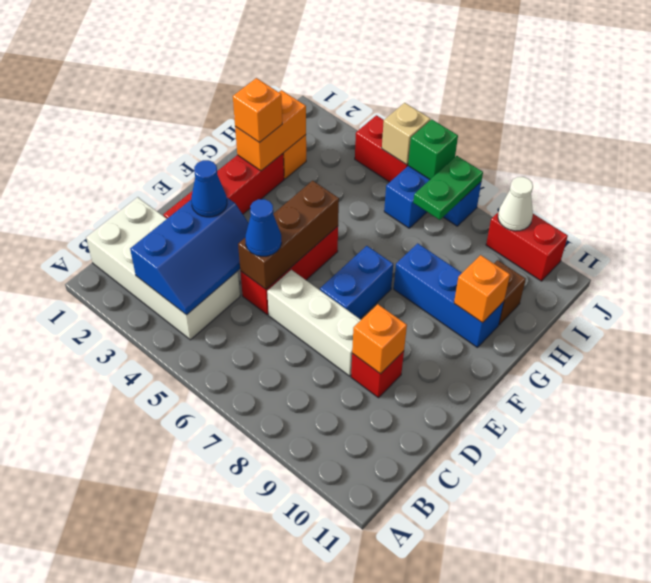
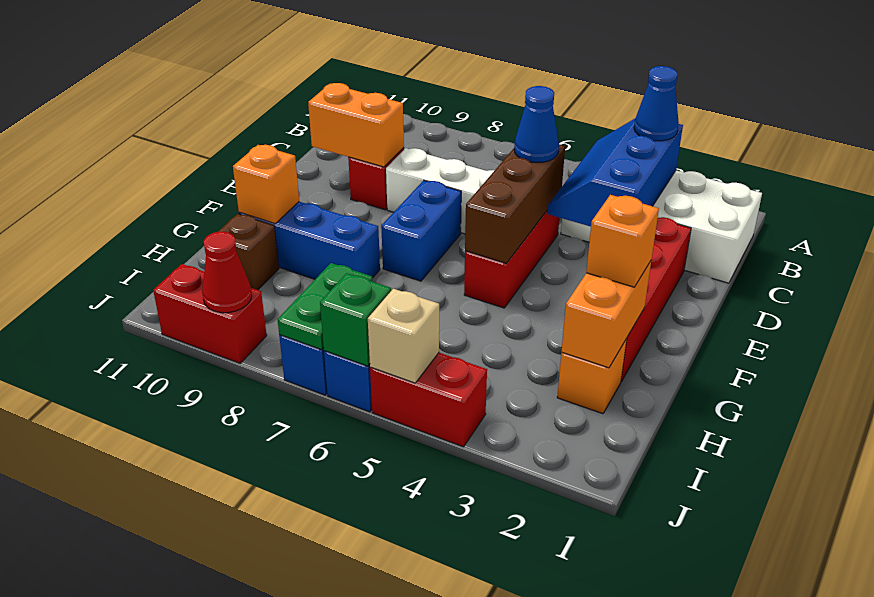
blue 1x1 cone [191,160,227,217] -> blue 1x1 cone moved to [634,66,679,141]
orange 1x1 brick [352,304,407,374] -> orange 1x2 brick [308,83,404,167]
white 1x1 cone [498,177,533,231] -> red 1x1 cone [202,232,252,313]

